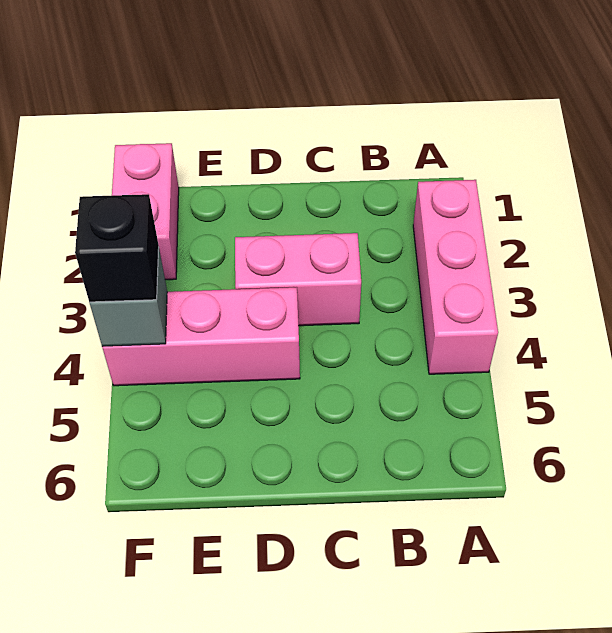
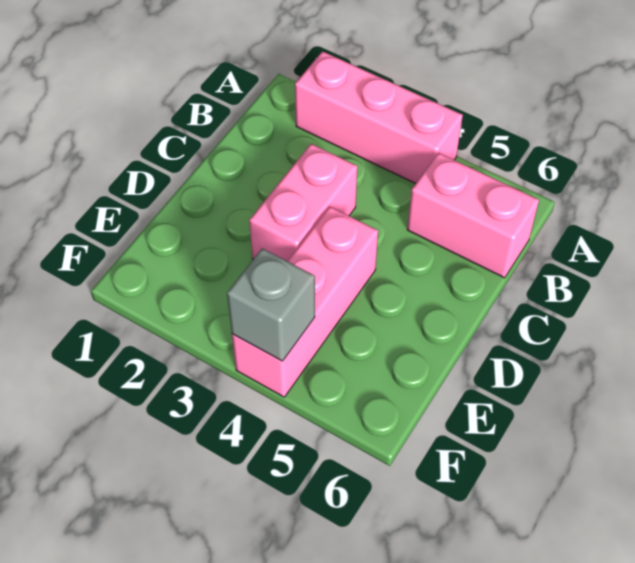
pink 1x2 brick [112,143,179,280] -> pink 1x2 brick moved to [407,153,539,278]
black 1x1 brick [75,194,159,302] -> none

